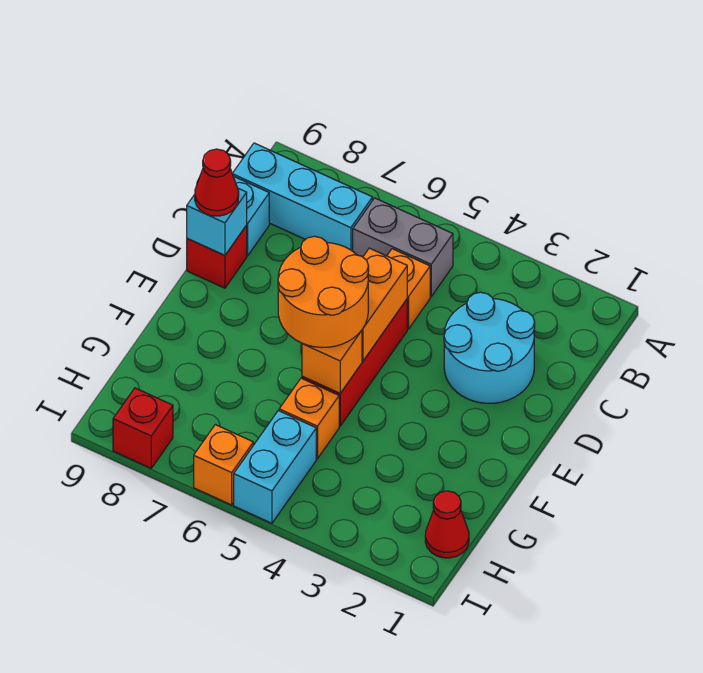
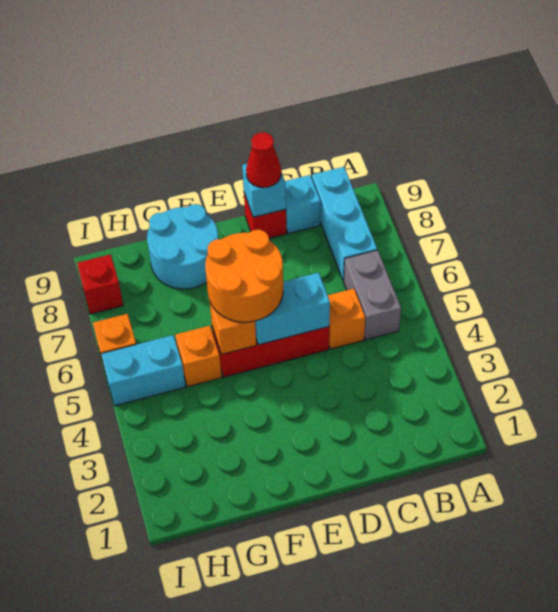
cyan 2x2 round brick [444,292,535,403] -> cyan 2x2 round brick moved to [147,204,218,289]
orange 1x2 brick [362,248,407,361] -> cyan 1x2 brick [255,273,330,345]
red 1x1 cone [425,491,469,558] -> none

